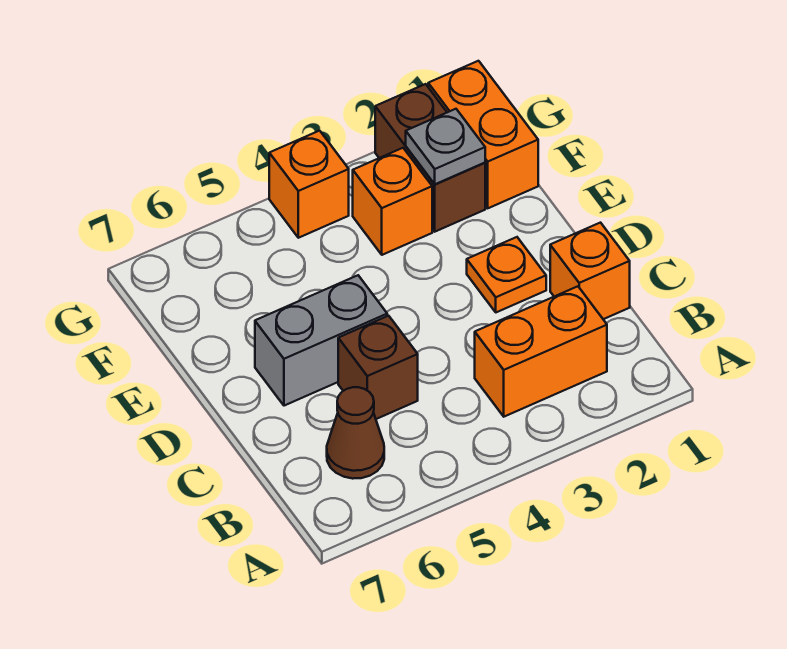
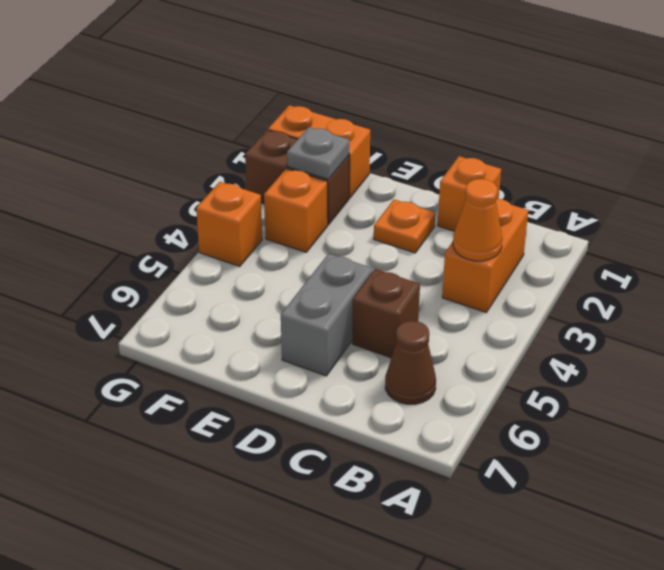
none -> orange 1x1 cone [453,179,502,261]

